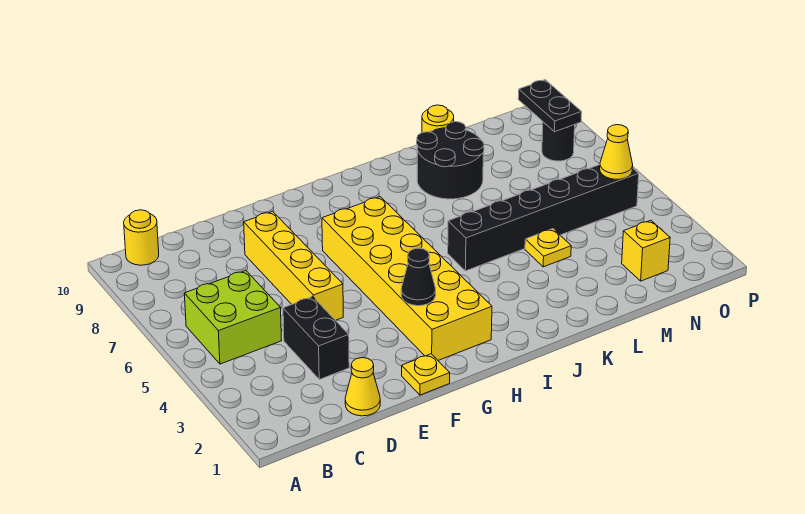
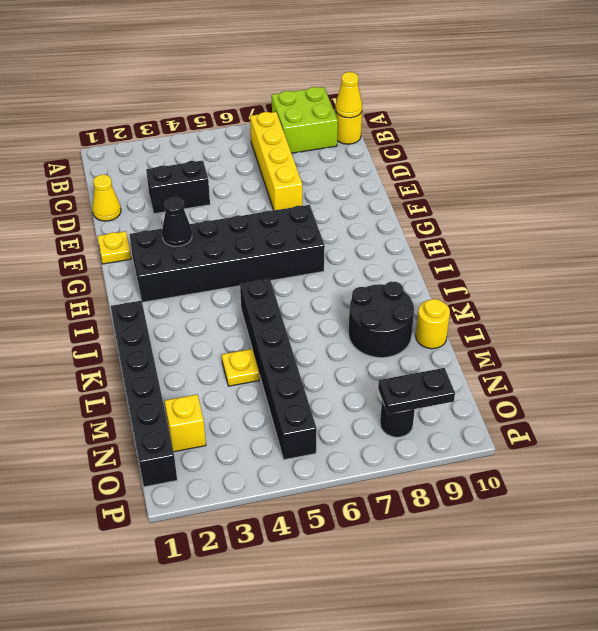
lime 2x2 brick [184,270,282,364] -> lime 2x2 brick moved to [272,87,338,153]
yellow 1x4 brick [244,211,343,320] -> yellow 1x4 brick turned to [250,112,302,210]
yellow 2x6 brick [322,197,492,360] -> black 2x6 brick [129,205,325,302]
none -> black 1x6 brick [111,300,177,487]
yellow 1x1 cone [600,125,633,179] -> yellow 1x1 cone moved to [335,72,362,118]

